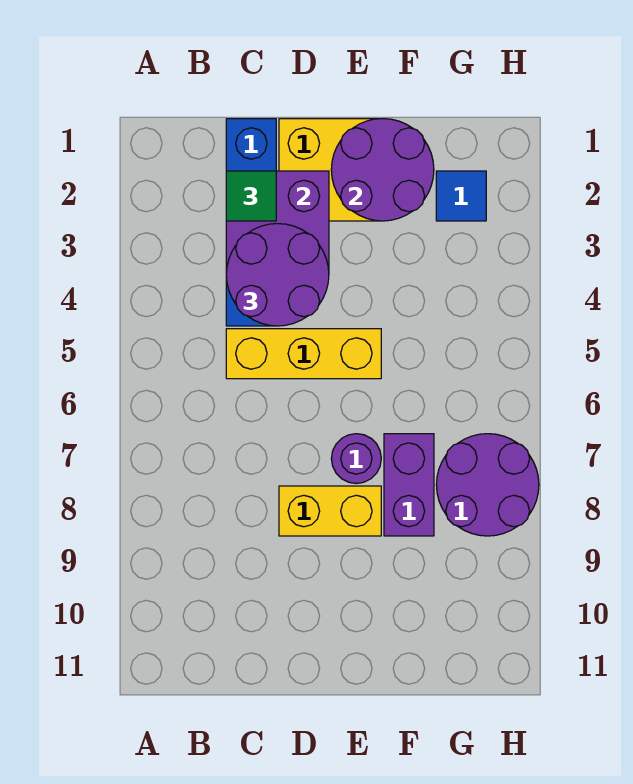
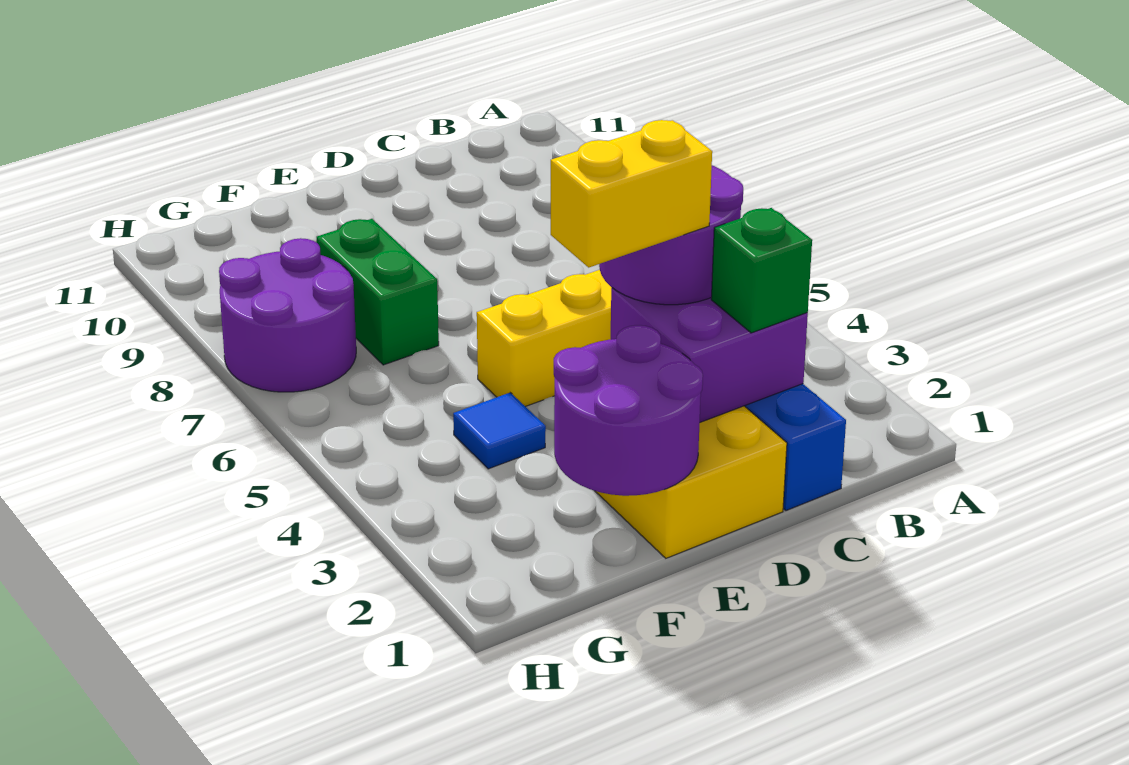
green 1x1 tile [226,171,276,221] -> green 1x1 brick [711,208,812,333]
yellow 1x2 brick [279,486,381,536] -> yellow 1x2 brick moved to [551,120,712,267]
purple 1x1 round brick [331,434,381,484] -> none
purple 1x2 brick [384,434,434,536] -> green 1x2 brick [317,219,439,365]
blue 1x1 tile [436,171,486,221] -> blue 1x1 tile moved to [453,393,546,469]

